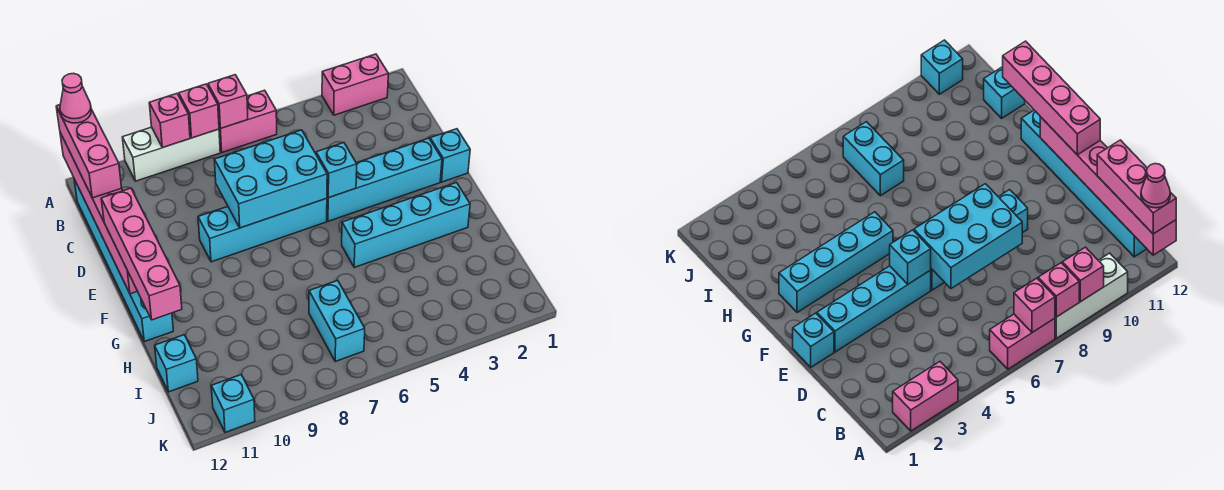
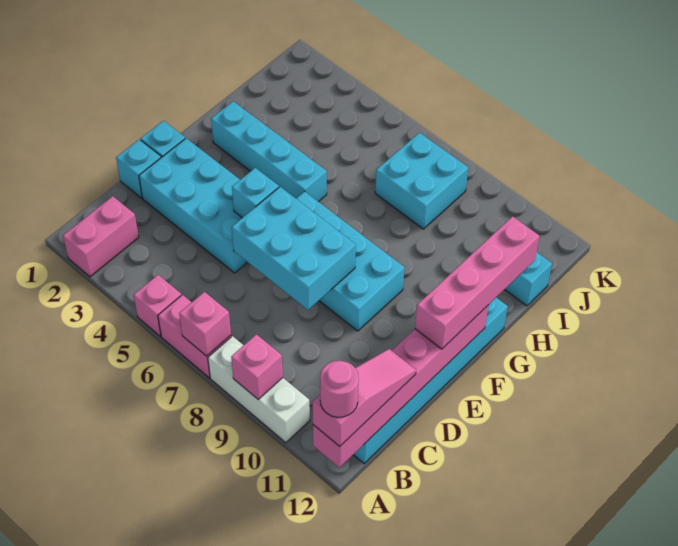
pink 1x2 brick [322,54,388,115] -> pink 1x2 brick turned to [63,196,139,277]
pink 1x1 brick [179,84,219,138] -> pink 1x1 brick moved to [134,275,181,336]
pink 1x3 brick [56,105,122,198] -> pink 1x3 slope [312,349,416,446]
pink 1x1 cone [60,73,91,123] -> pink 1x1 round brick [320,361,359,417]
cyan 1x4 brick [327,138,442,221] -> cyan 2x4 brick [139,138,247,273]
cyan 1x4 brick [198,198,327,262] -> cyan 2x4 brick [296,191,405,331]
cyan 1x2 brick [309,280,365,361] -> cyan 2x2 brick [375,133,468,229]
cyan 1x1 brick [211,375,255,432] -> cyan 1x1 brick moved to [116,139,161,198]

